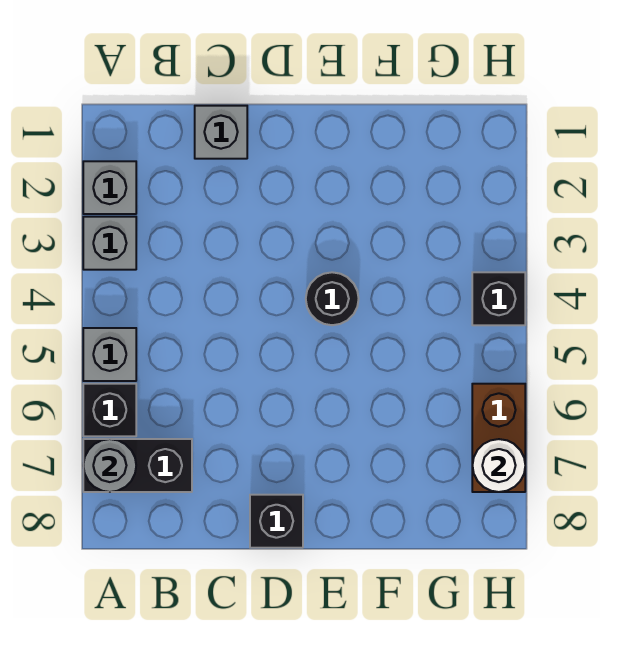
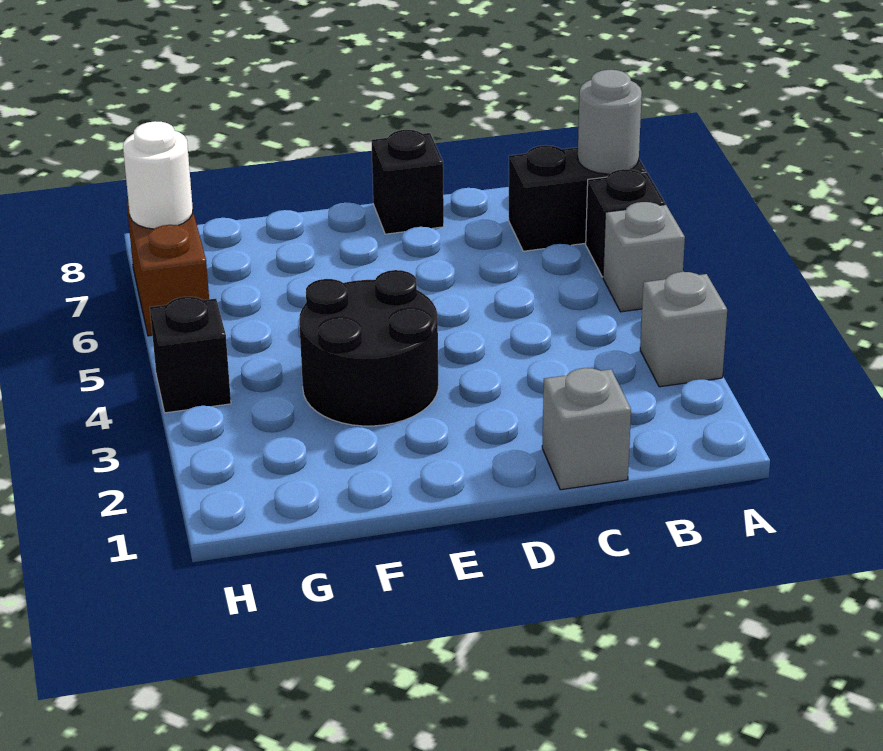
grey 1x1 brick [83,161,136,214] -> none
black 1x1 round brick [306,272,359,325] -> black 2x2 round brick [299,270,438,426]

